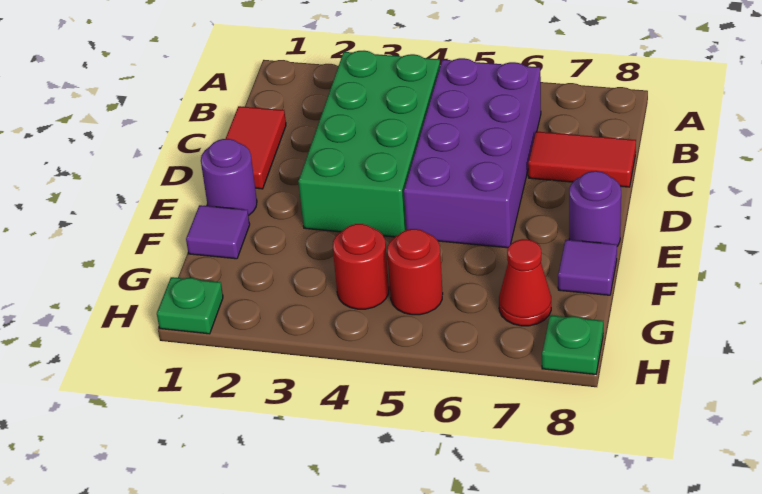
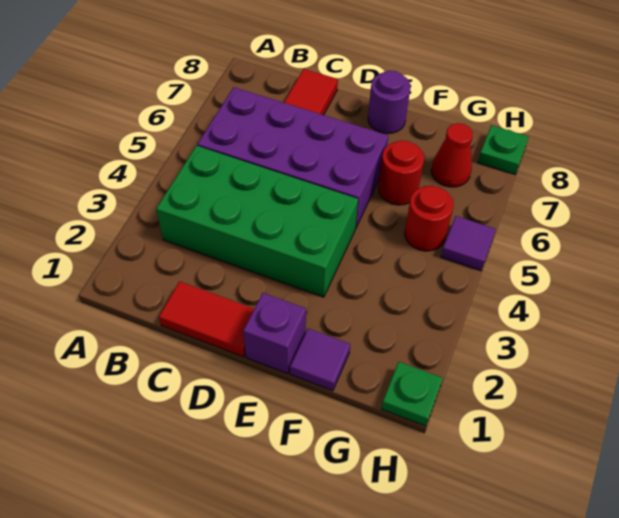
purple 1x1 round brick [201,139,257,216] -> purple 1x1 brick [243,293,306,374]
purple 1x1 tile [558,240,617,295] -> purple 1x1 tile moved to [441,216,496,271]
red 1x1 round brick [333,224,389,309] -> red 1x1 round brick moved to [378,141,424,205]

